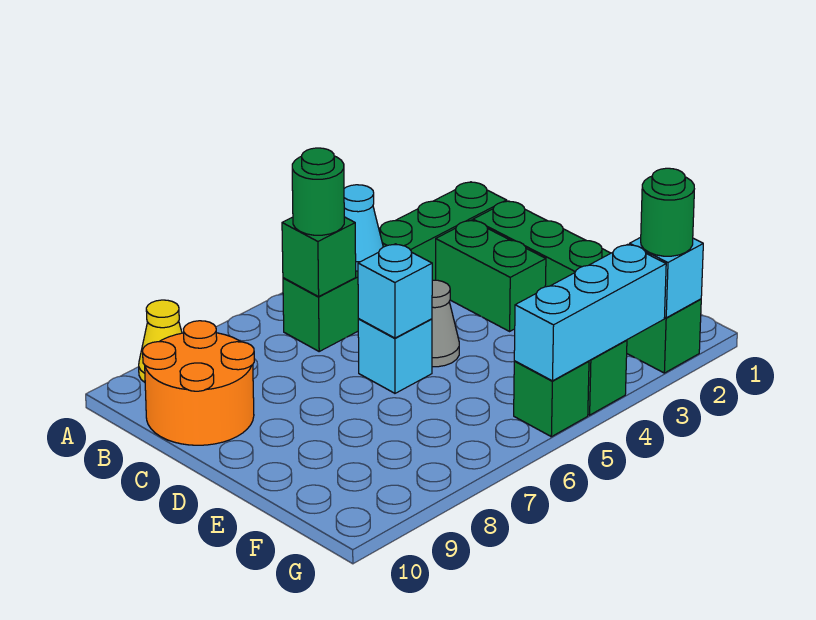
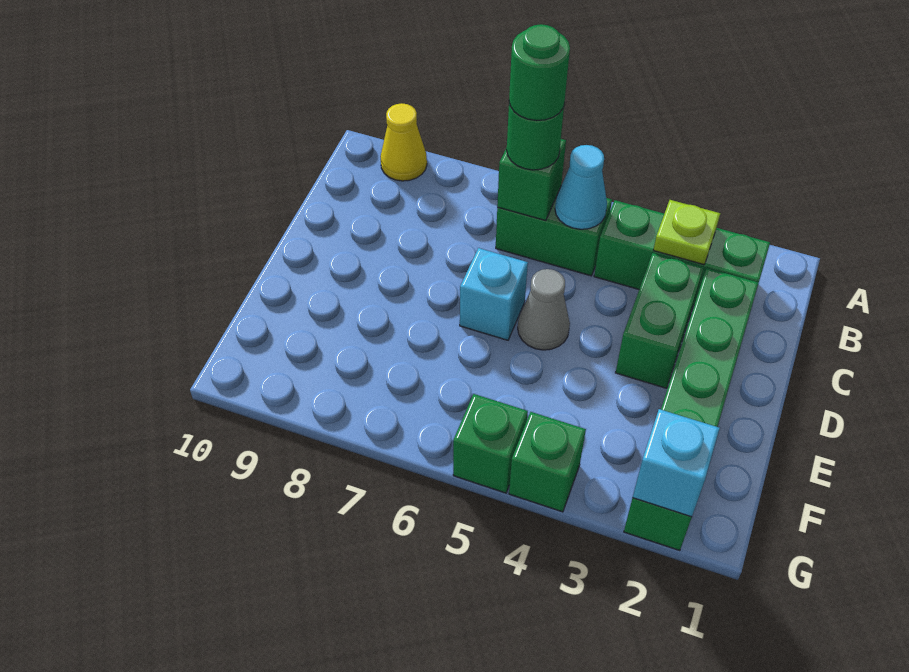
none -> lime 1x1 plate [653,200,720,265]
orange 2x2 round brick [143,321,254,445] -> none
cyan 1x1 brick [358,244,432,338] -> none
green 1x1 round brick [641,168,694,256] -> green 1x1 round brick moved to [509,24,570,120]
cyan 1x3 brick [514,244,666,381] -> none

